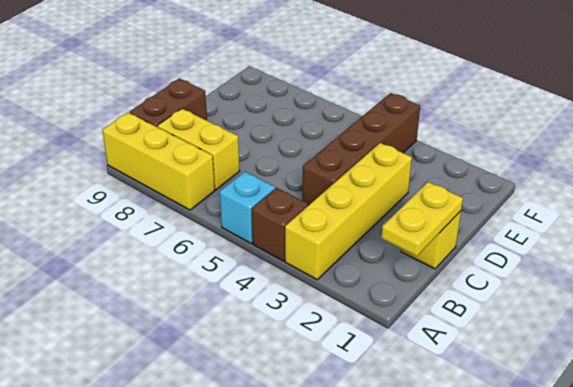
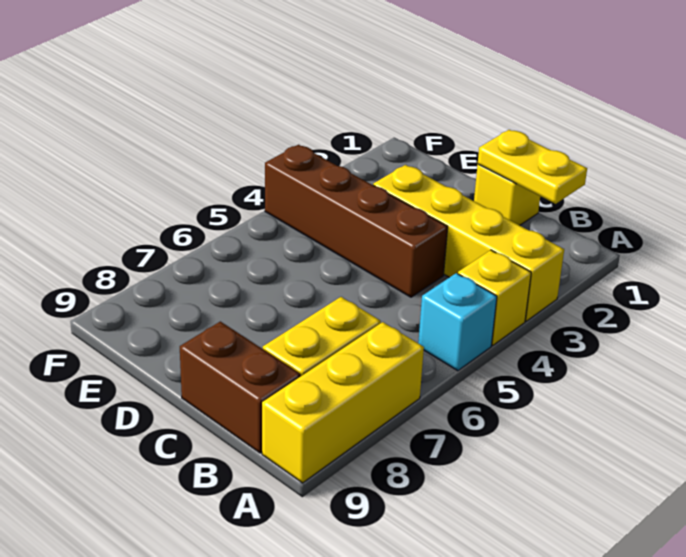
brown 1x1 brick [252,188,308,261] -> yellow 1x1 brick [458,250,531,345]

